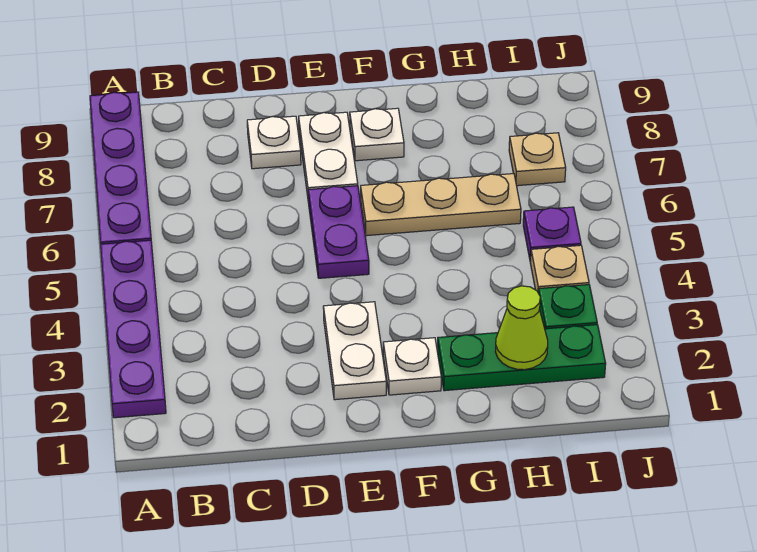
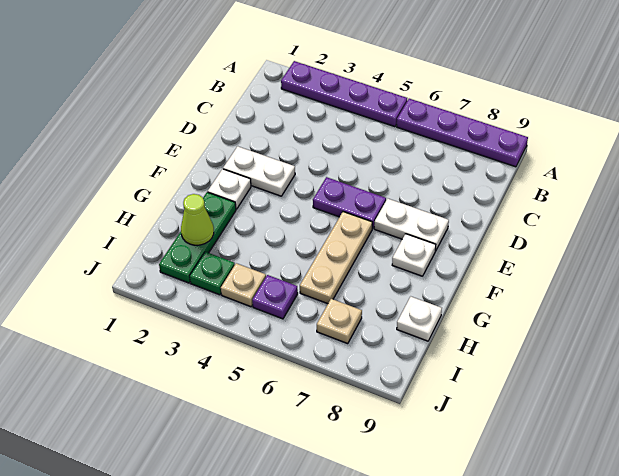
white 1x1 plate [247,116,301,169] -> white 1x1 plate moved to [397,297,442,341]

